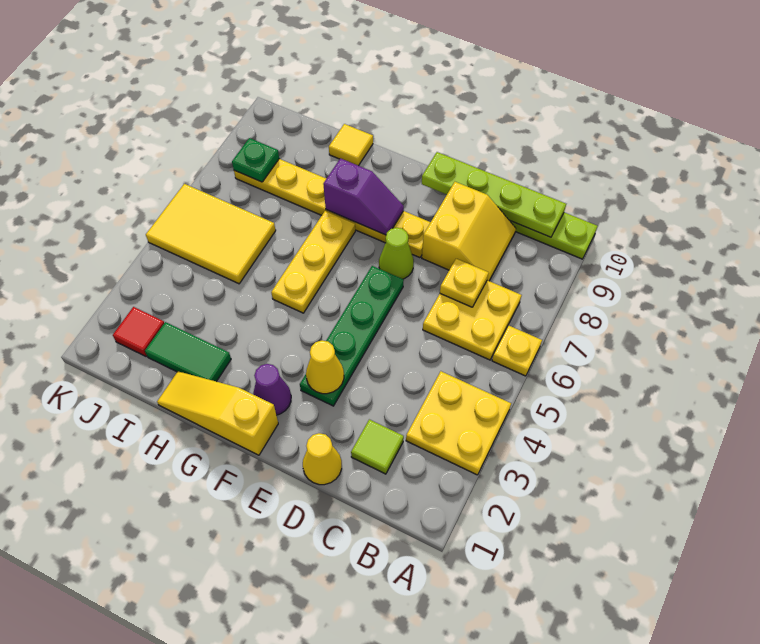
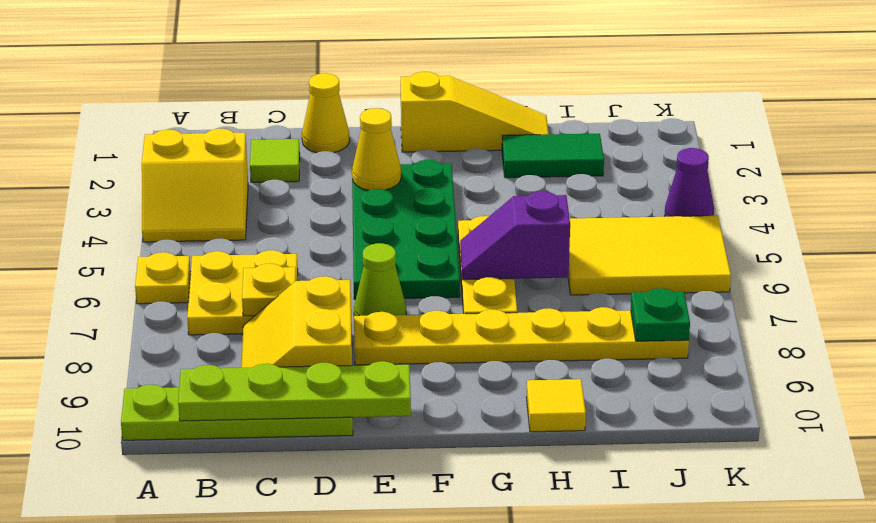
yellow 2x2 plate [406,371,511,475] -> yellow 2x2 slope [142,129,248,242]
green 1x4 plate [300,266,404,406] -> green 2x4 plate [352,160,460,299]
purple 1x1 cone [253,364,291,415] -> purple 1x1 cone moved to [664,148,714,217]
purple 1x2 slope [323,158,404,235] -> purple 1x2 slope moved to [460,191,570,280]
red 1x1 tile [113,307,164,357] -> none

